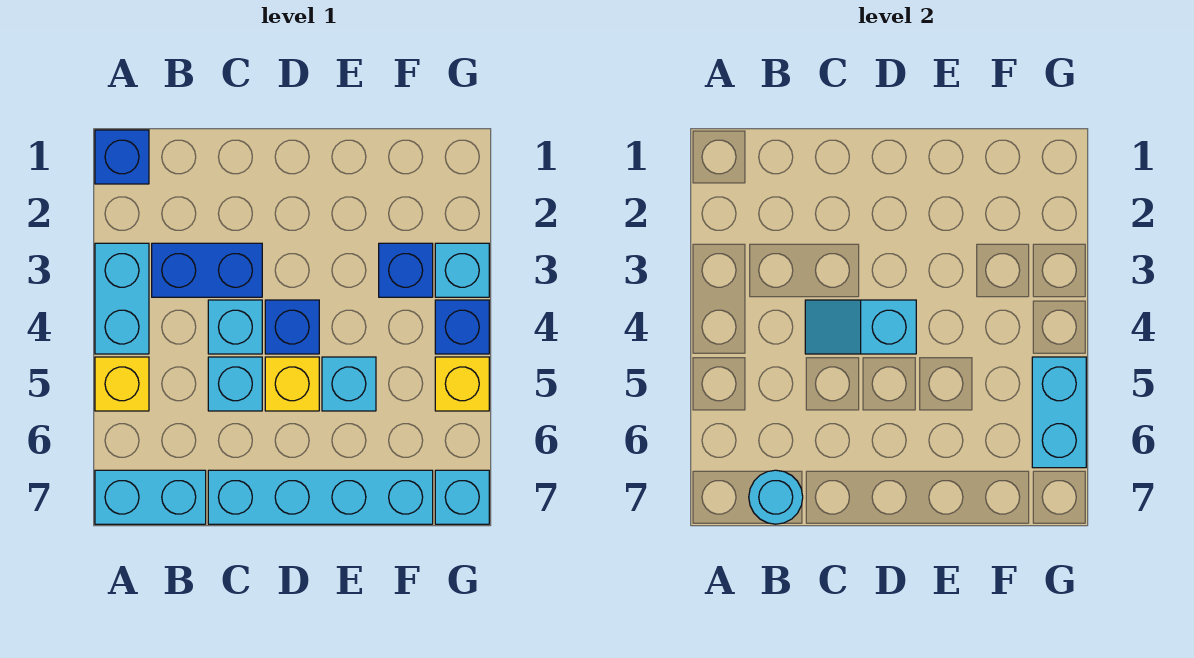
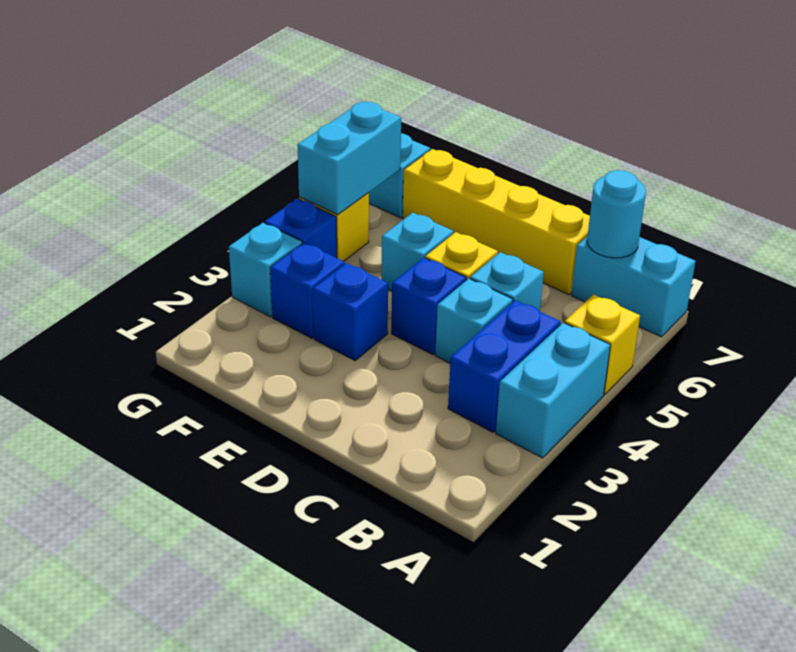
blue 1x1 brick [95,130,149,184] -> blue 1x1 brick moved to [313,263,388,361]
blue 1x2 brick [152,243,262,297] -> blue 1x2 brick turned to [448,300,561,432]
cyan 1x2 slope [805,300,916,354] -> none
cyan 1x4 brick [208,470,433,524] -> yellow 1x4 brick [403,149,590,295]

